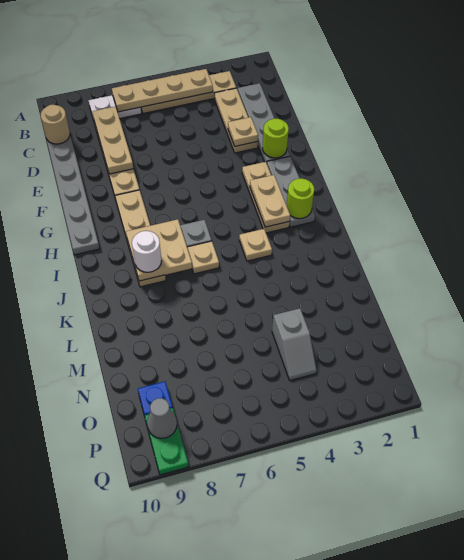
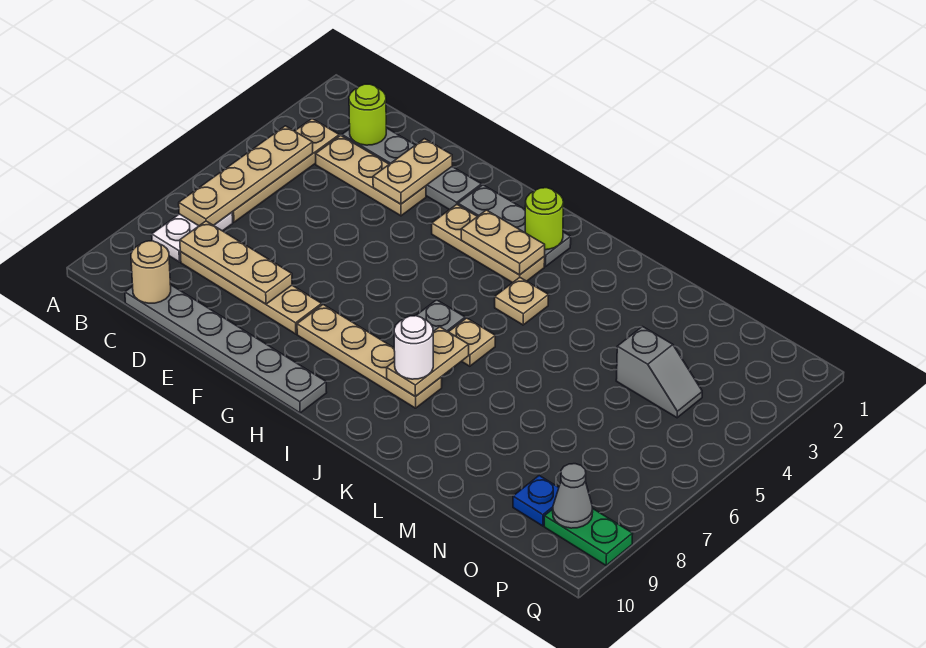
tan 1x1 plate [228,117,258,146] -> tan 1x2 plate [373,139,452,204]
lime 1x1 round brick [263,119,289,158] -> lime 1x1 round brick moved to [349,84,386,145]
tan 2x2 plate [126,219,192,281] -> tan 1x2 plate [387,327,469,397]

